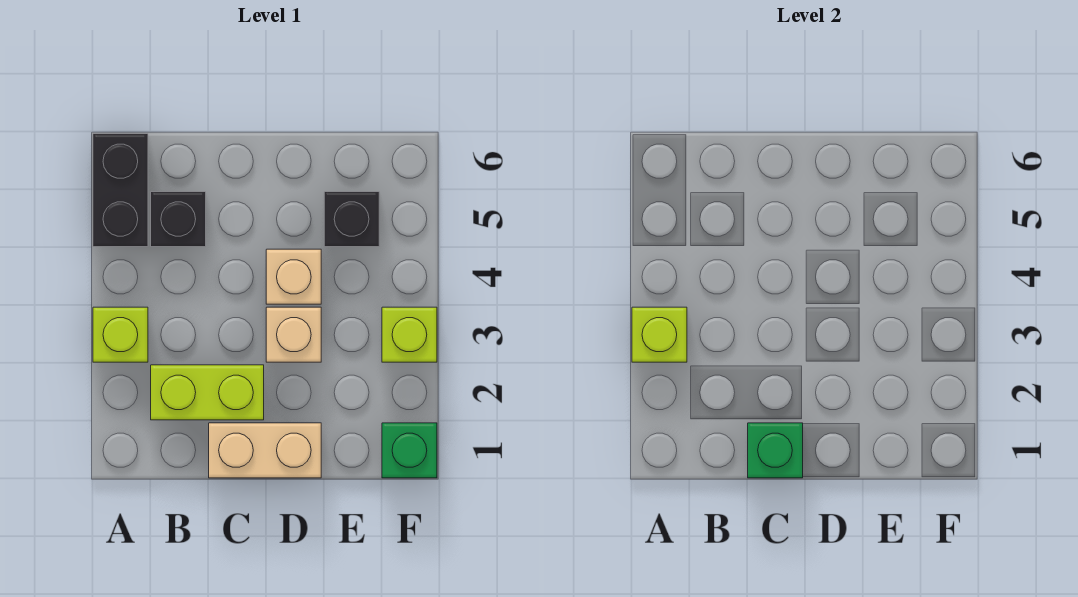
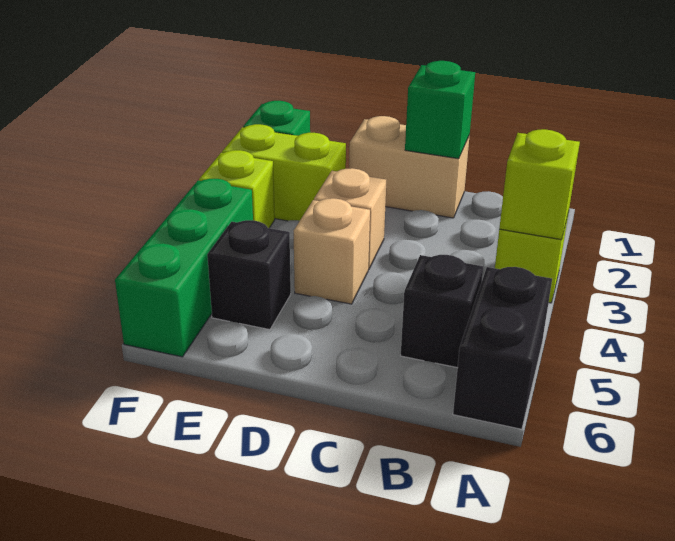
lime 1x2 brick [151,365,264,420] -> lime 1x2 brick moved to [222,124,346,221]
none -> green 1x3 brick [115,179,253,357]

